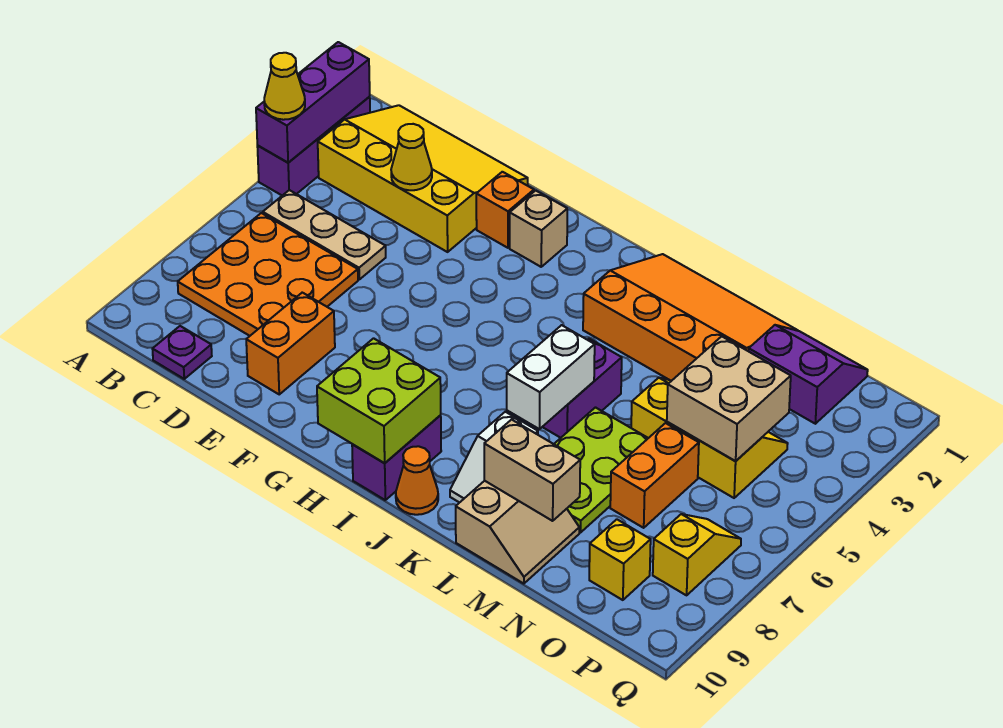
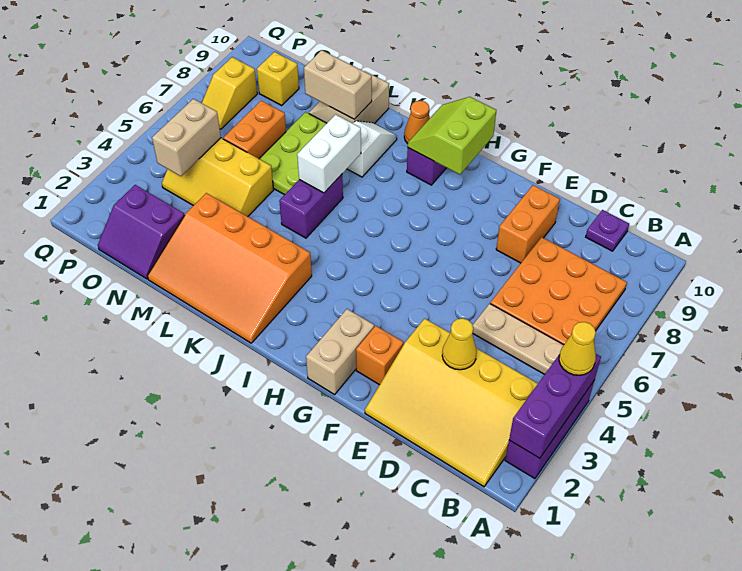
tan 1x1 brick [510,190,567,267] -> tan 1x2 brick [306,309,374,395]
lime 2x2 brick [317,338,441,463] -> lime 2x2 slope [408,97,496,174]
tan 2x2 brick [667,336,791,461] -> tan 1x2 brick [152,99,221,176]

